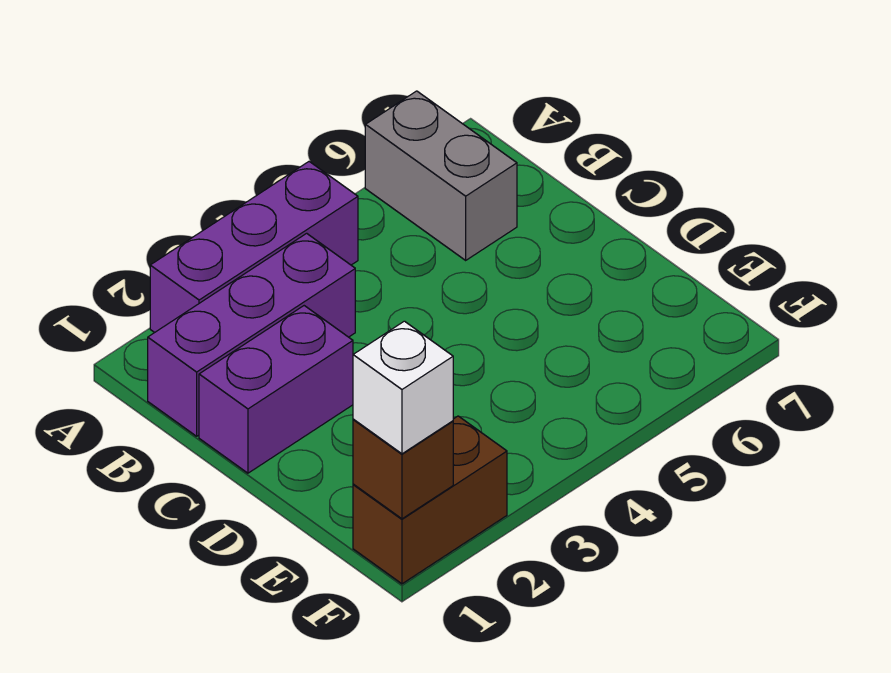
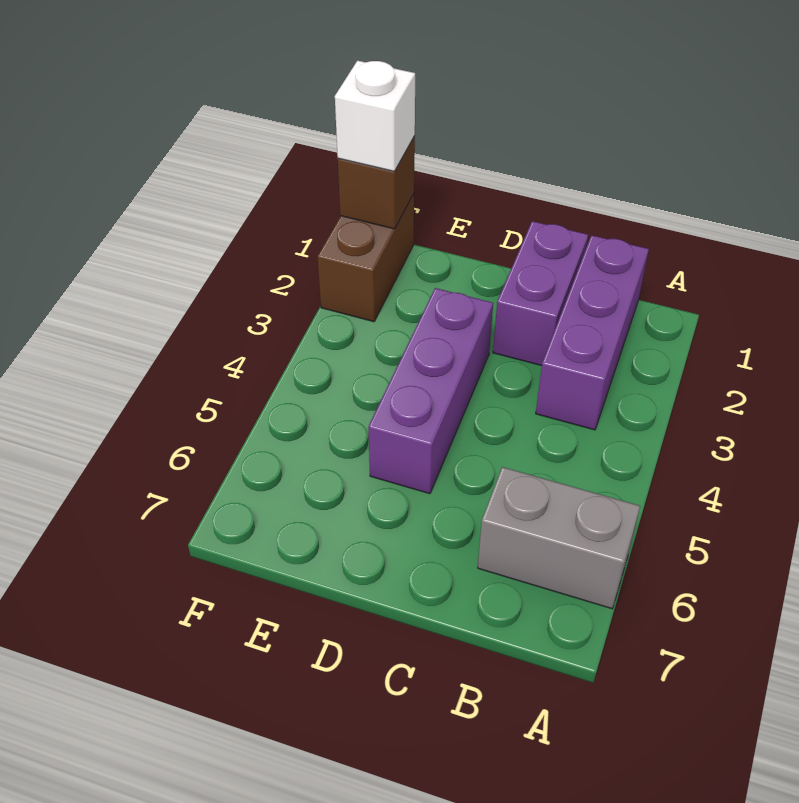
purple 1x3 brick [150,162,358,333] -> purple 1x3 brick moved to [368,288,493,494]

